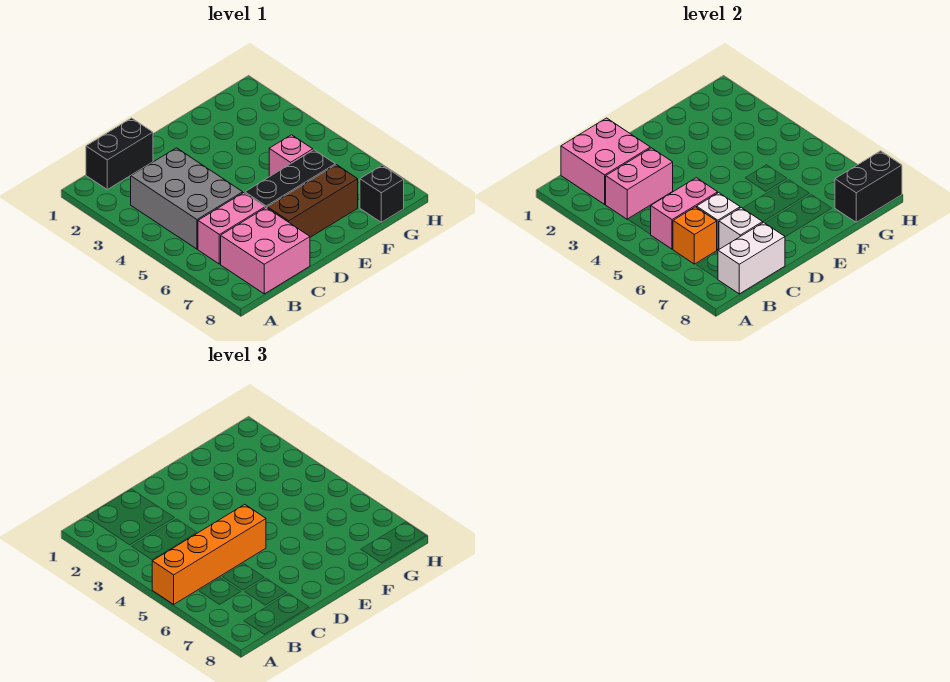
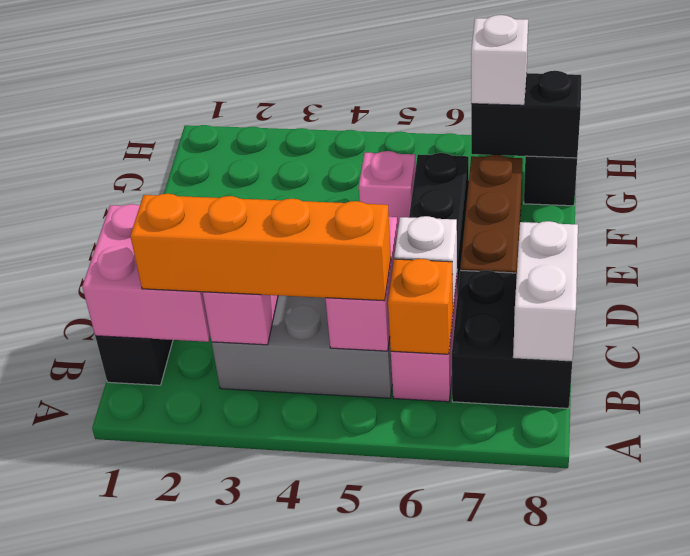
orange 1x4 brick [152,504,266,604] -> orange 1x4 brick turned to [130,194,391,301]
pink 2x2 brick [221,208,310,294] -> black 2x2 brick [452,270,572,408]
white 1x1 brick [719,208,763,249] -> white 1x1 brick moved to [471,15,528,105]
black 1x2 brick [835,151,902,222] -> black 1x2 brick turned to [471,71,581,158]

